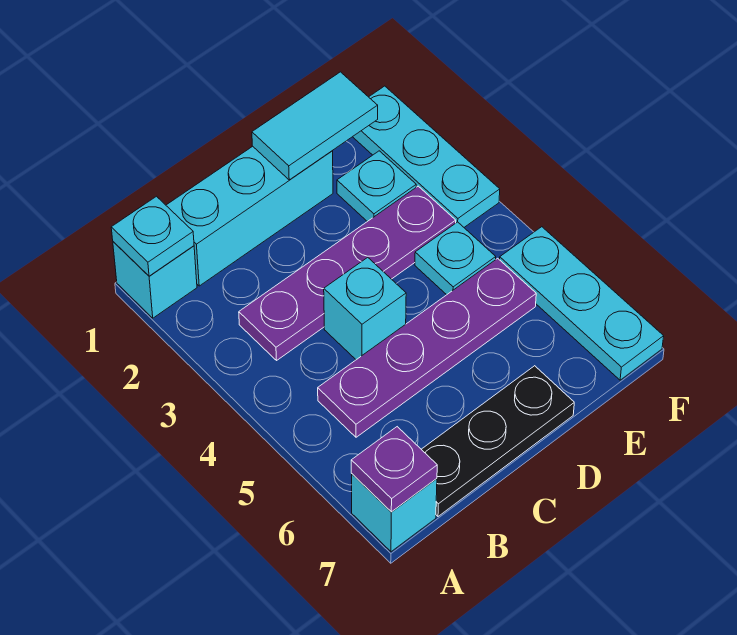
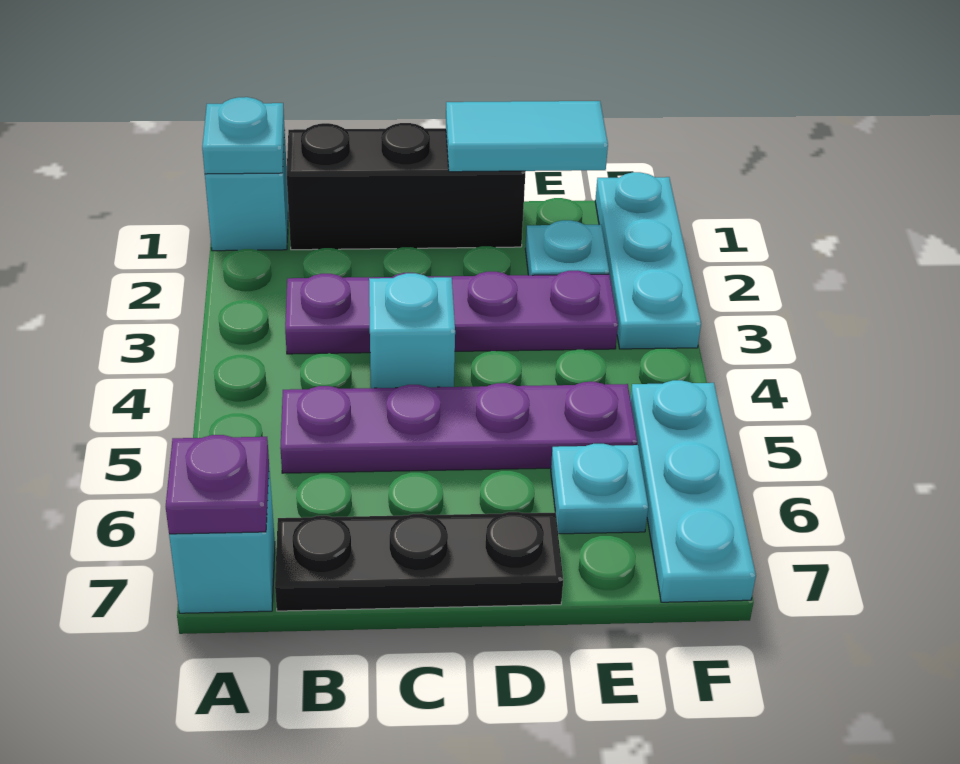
cyan 1x3 brick [166,146,333,286] -> black 1x3 brick [287,123,525,250]
cyan 1x1 plate [415,222,496,295] -> cyan 1x1 plate moved to [551,444,648,534]

